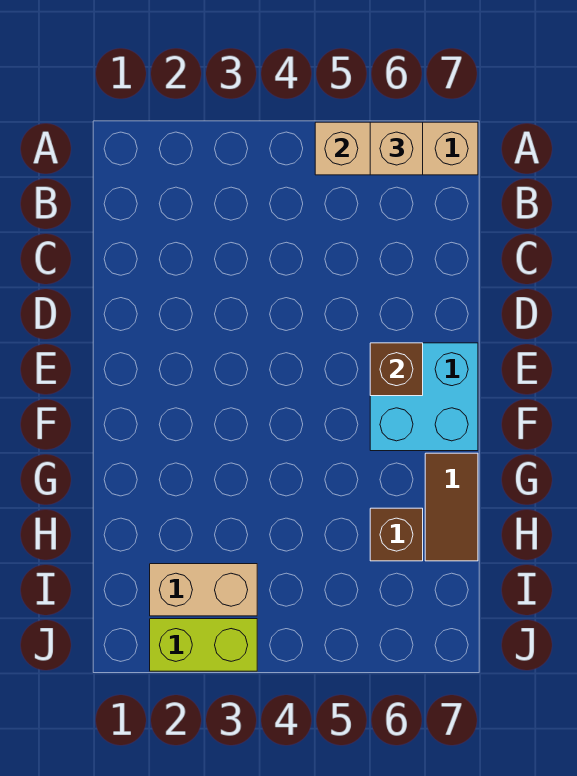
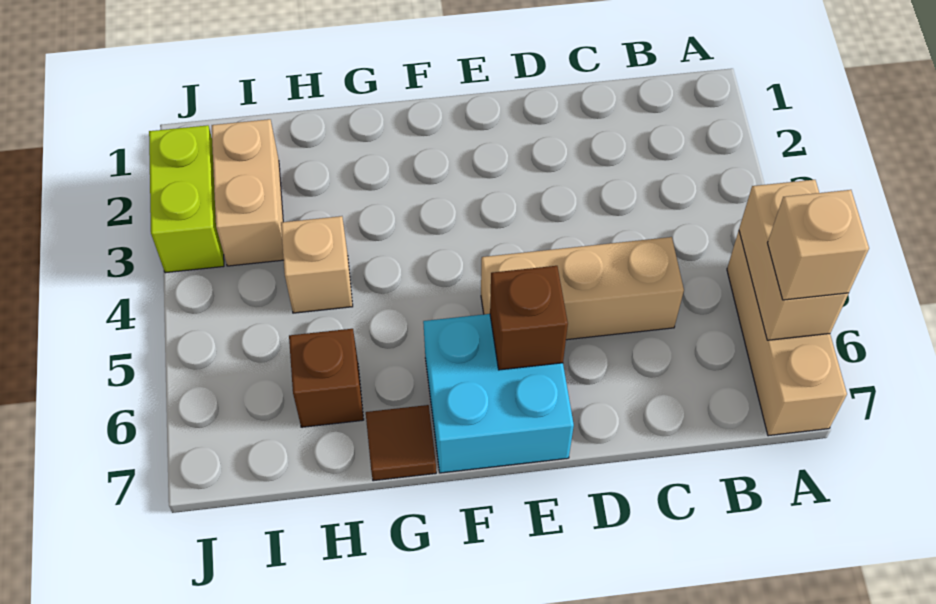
none -> tan 1x3 brick [481,237,684,340]
brown 1x2 tile [425,453,478,561] -> brown 1x1 tile [366,405,436,481]
none -> tan 1x1 brick [281,216,353,313]

